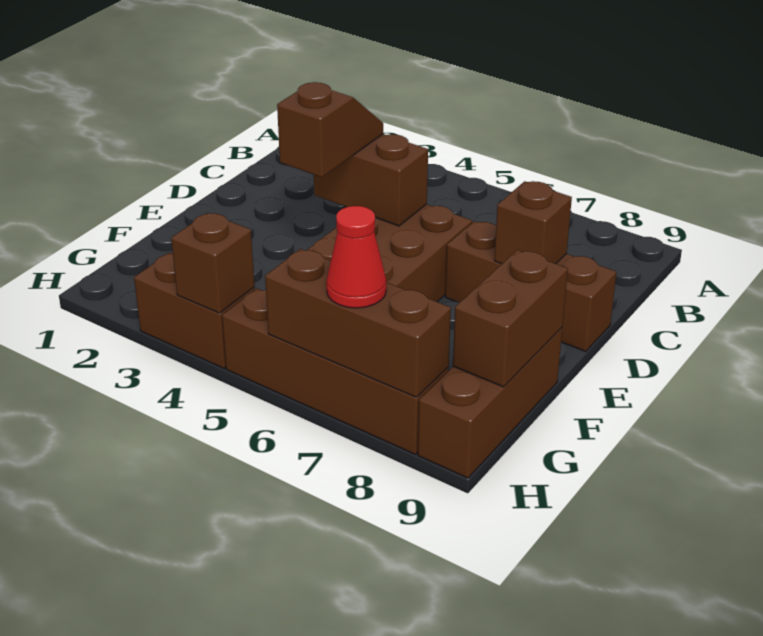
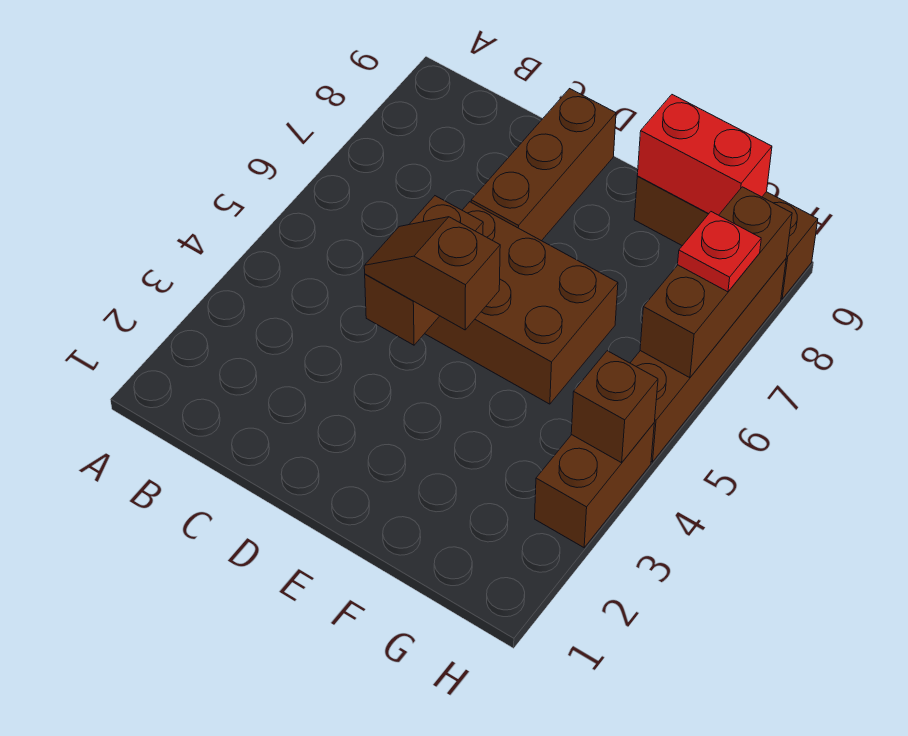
brown 1x1 brick [494,181,572,264] -> none
brown 1x2 brick [453,250,568,387] -> red 1x2 brick [637,95,772,215]
red 1x1 cone [326,206,386,308] -> red 1x1 plate [678,212,761,292]

